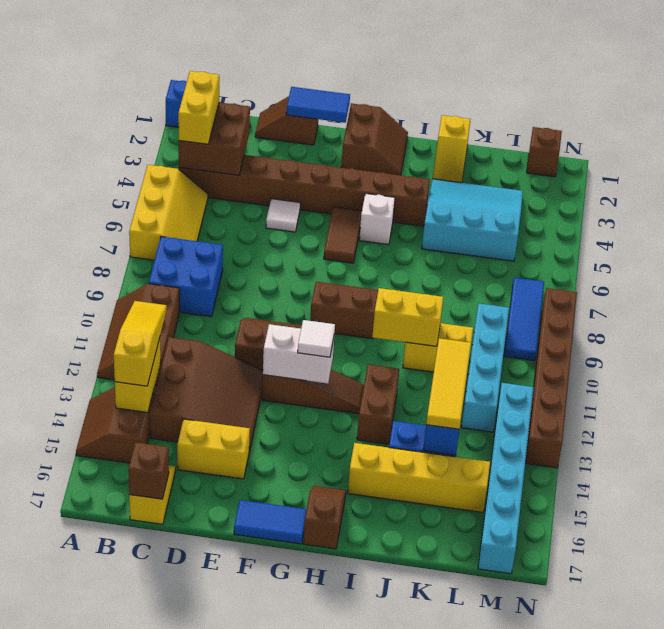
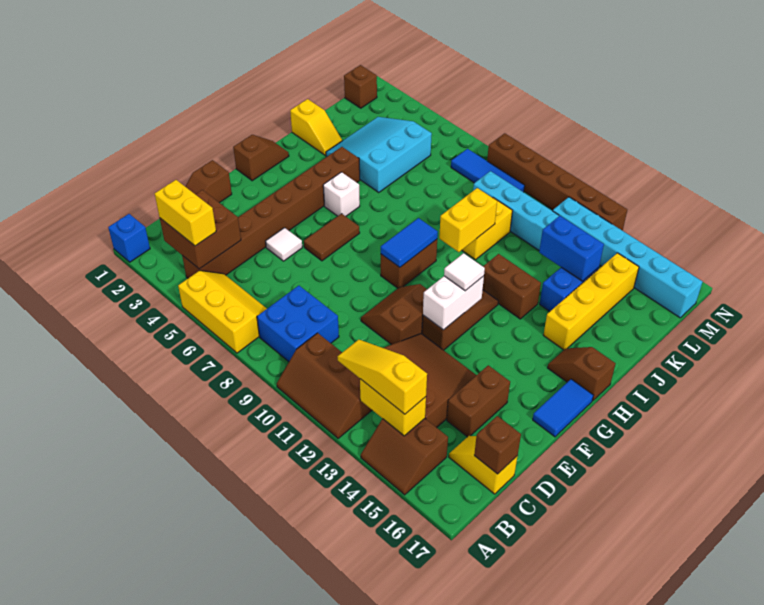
yellow 1x2 brick [177,419,250,479] -> brown 1x2 brick [447,365,510,437]
blue 1x2 tile [286,87,350,123] -> blue 1x2 tile moved to [381,218,438,267]
brown 2x2 slope [341,103,408,175] -> brown 1x2 slope [233,135,289,181]
brown 1x2 tile [324,207,362,263] -> brown 1x2 tile turned to [304,214,360,261]
yellow 1x3 tile [426,338,471,429] -> none

